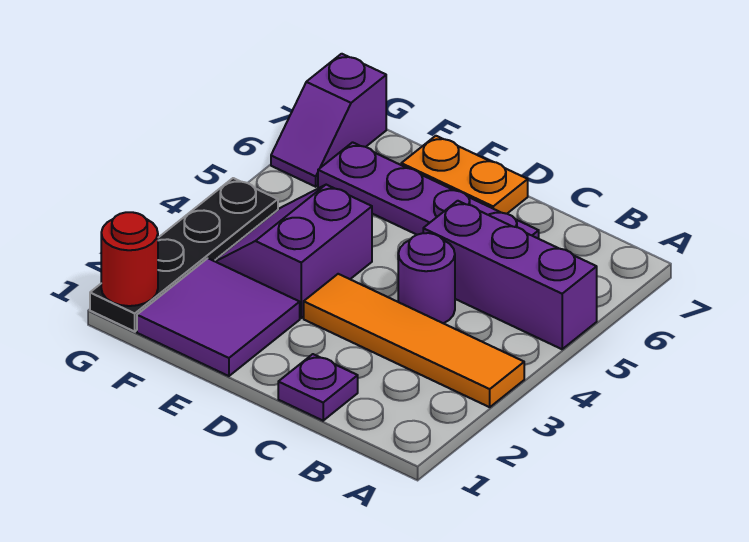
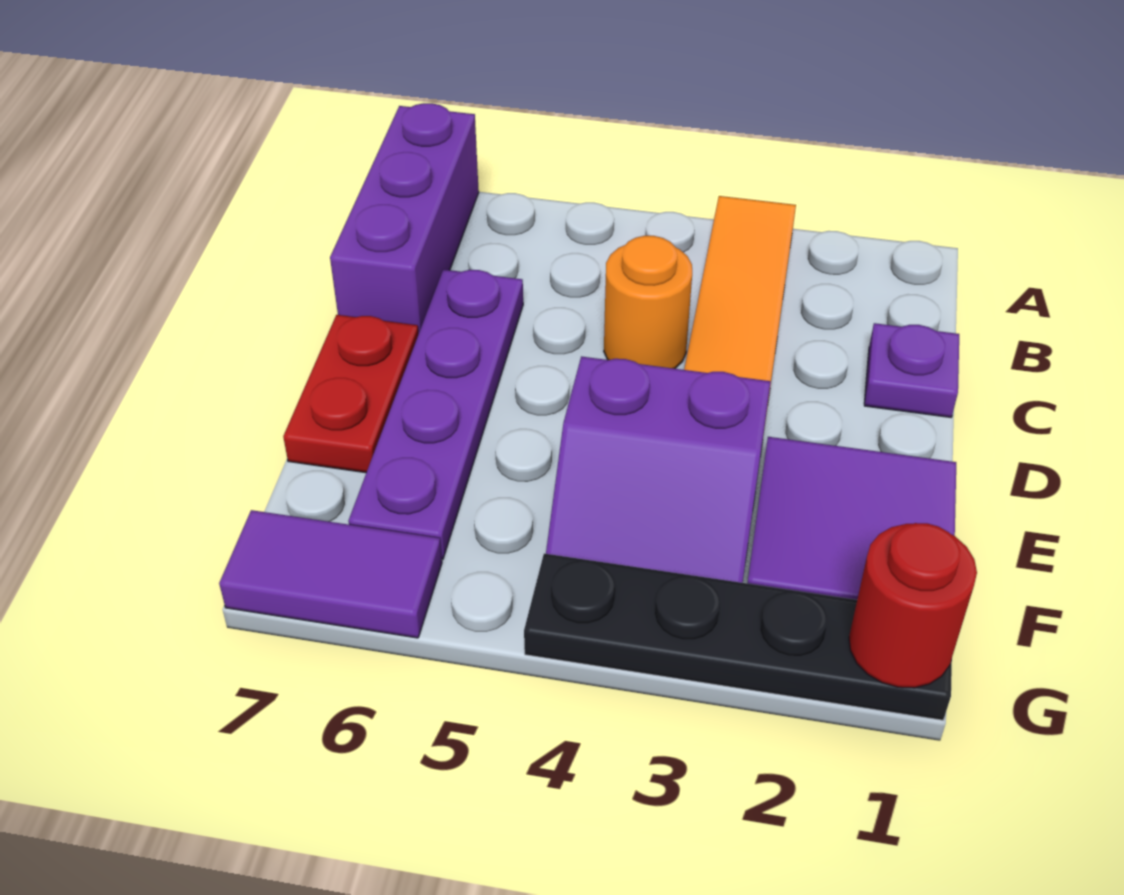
purple 1x3 brick [423,201,597,349] -> purple 1x3 brick moved to [330,103,479,334]
purple 1x1 round brick [398,233,455,323] -> orange 1x1 round brick [604,236,692,369]
orange 1x2 plate [401,136,528,214] -> red 1x2 plate [283,315,419,473]
purple 1x2 slope [271,54,386,187] -> purple 1x2 tile [219,510,442,638]

